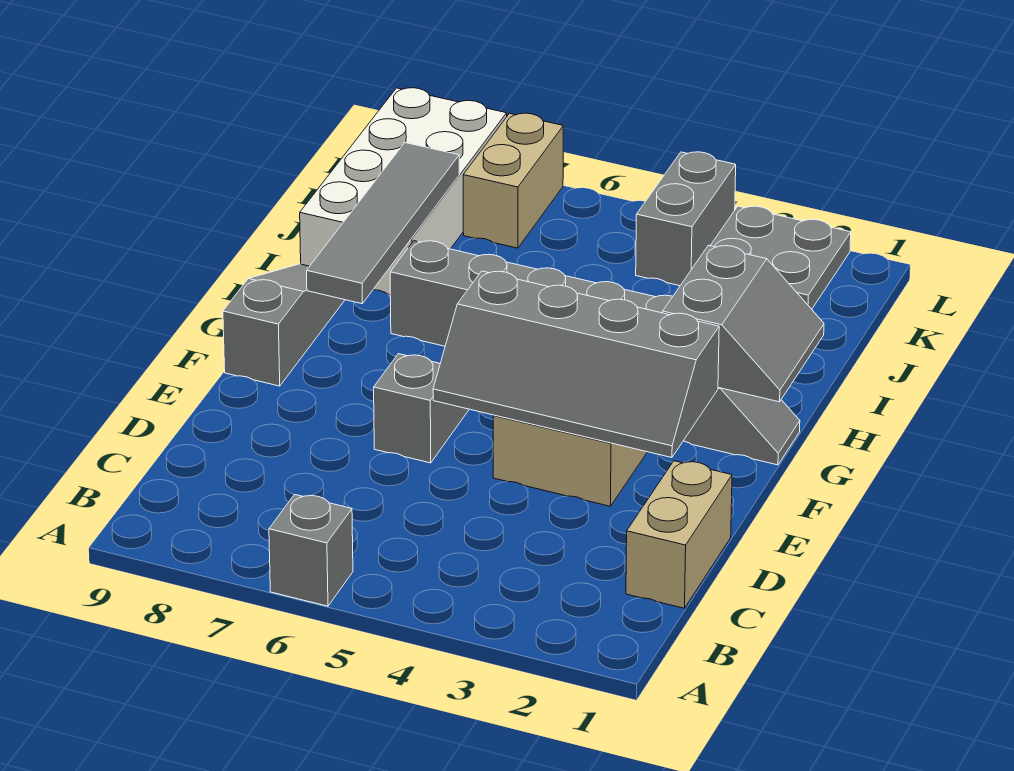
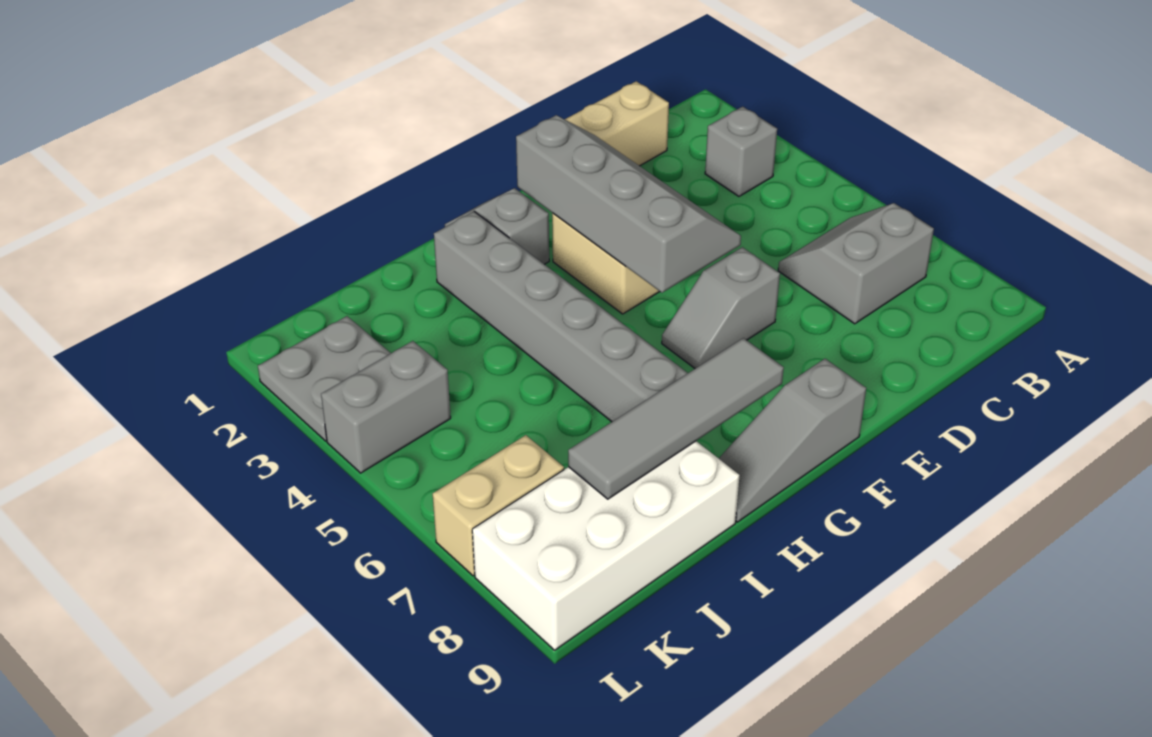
grey 1x1 brick [269,495,353,606] -> grey 1x1 brick moved to [705,107,777,196]
grey 2x2 slope [663,245,824,402] -> grey 2x2 slope moved to [778,203,934,324]

